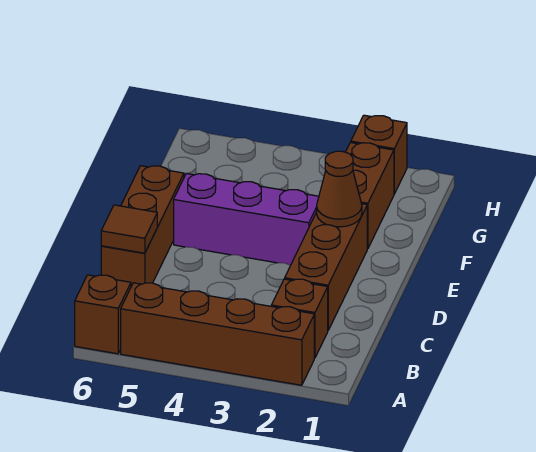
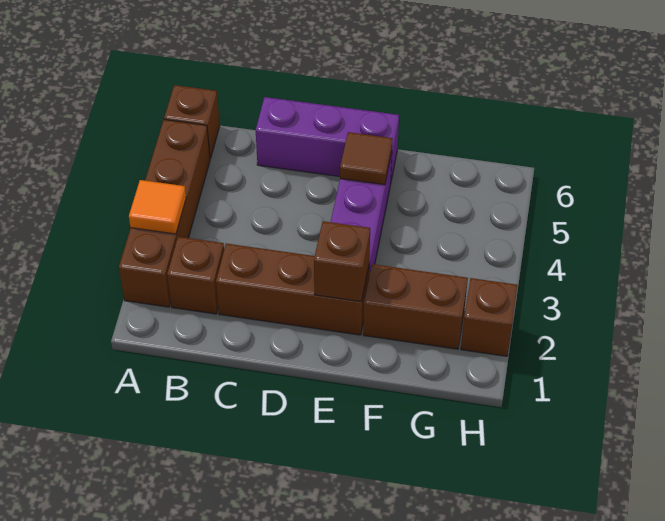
none -> orange 1x1 tile [129,180,186,234]
brown 1x3 brick [101,166,184,286] -> purple 1x3 brick [256,97,399,180]
brown 1x1 tile [101,205,157,253] -> brown 1x1 tile moved to [340,132,393,185]
brown 1x1 cone [317,151,362,227] -> brown 1x1 brick [314,221,370,302]

